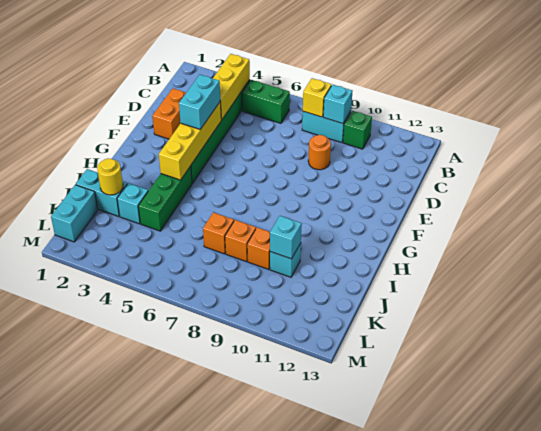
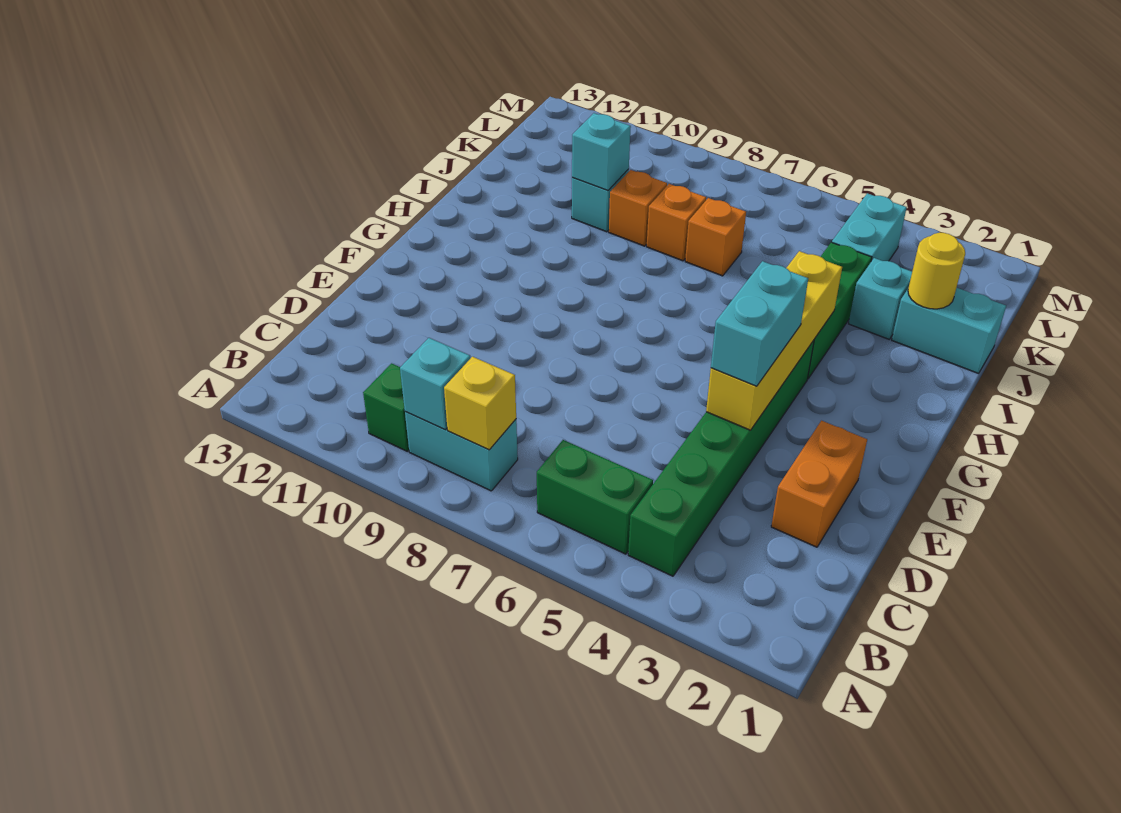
yellow 1x3 brick [213,54,250,120] -> none
orange 1x1 round brick [308,135,331,170] -> none
cyan 1x2 brick [51,185,98,242] -> cyan 1x2 brick moved to [832,193,907,261]

